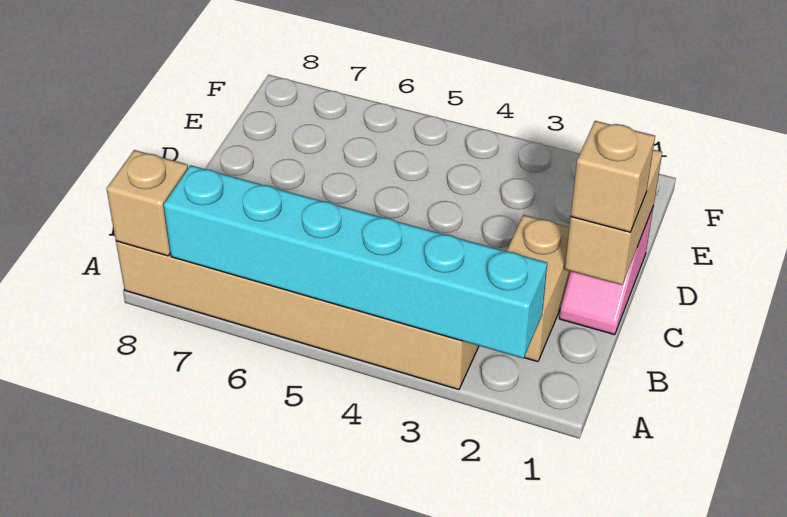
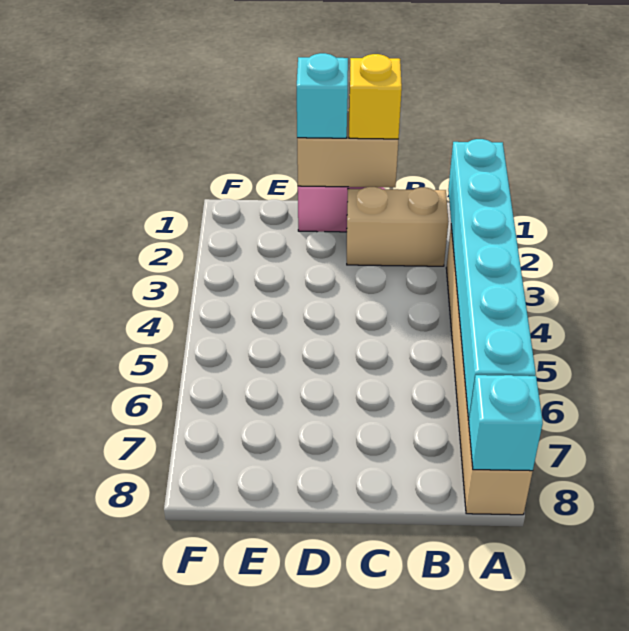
tan 1x1 brick [106,150,188,256] -> cyan 1x1 brick [469,375,543,471]
tan 1x1 brick [571,121,655,232] -> yellow 1x1 brick [349,54,402,139]
none -> cyan 1x1 brick [297,53,348,138]

